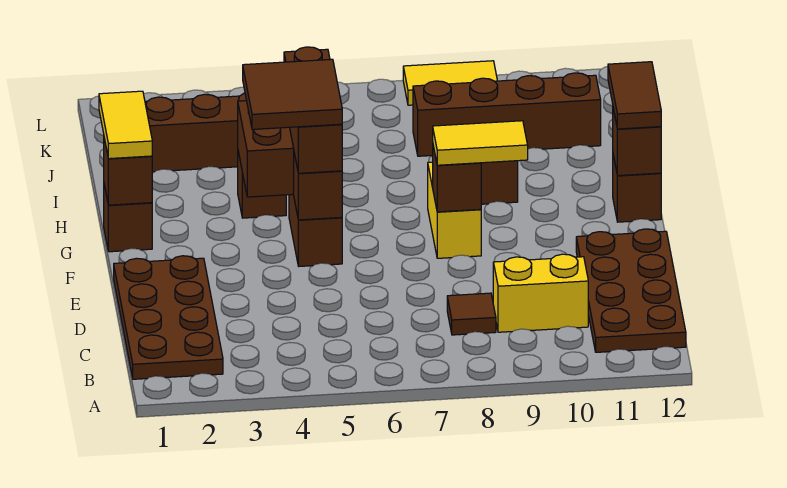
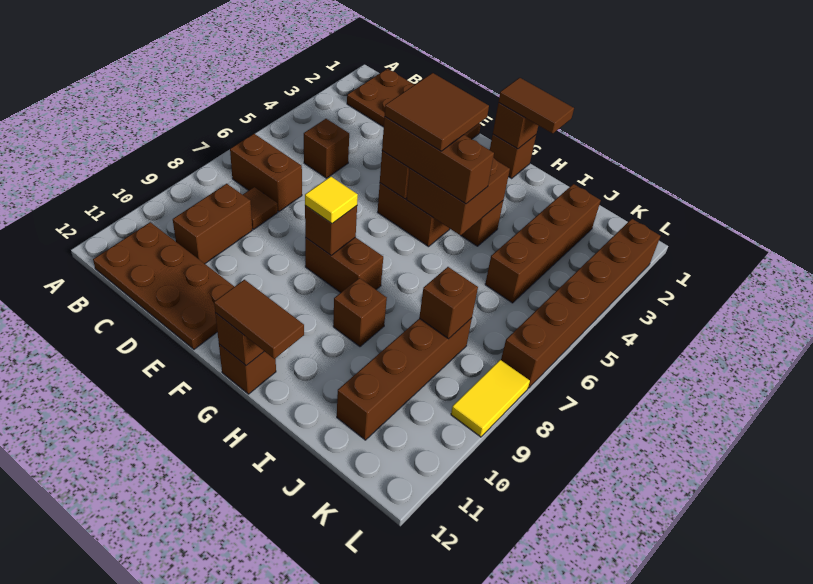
none -> brown 1x2 brick [230,134,302,212]
none -> brown 1x1 brick [304,119,349,178]
yellow 1x2 brick [493,254,588,332] -> brown 1x2 brick [173,184,252,264]
yellow 1x2 brick [428,162,481,258] -> brown 1x2 brick [305,237,383,293]
yellow 1x2 tile [433,121,528,165] -> yellow 1x1 tile [305,176,358,224]
yellow 1x2 tile [99,91,152,159] -> brown 1x2 tile [499,78,574,134]
none -> brown 1x1 brick [419,267,478,339]
none -> brown 1x6 brick [501,219,660,388]

